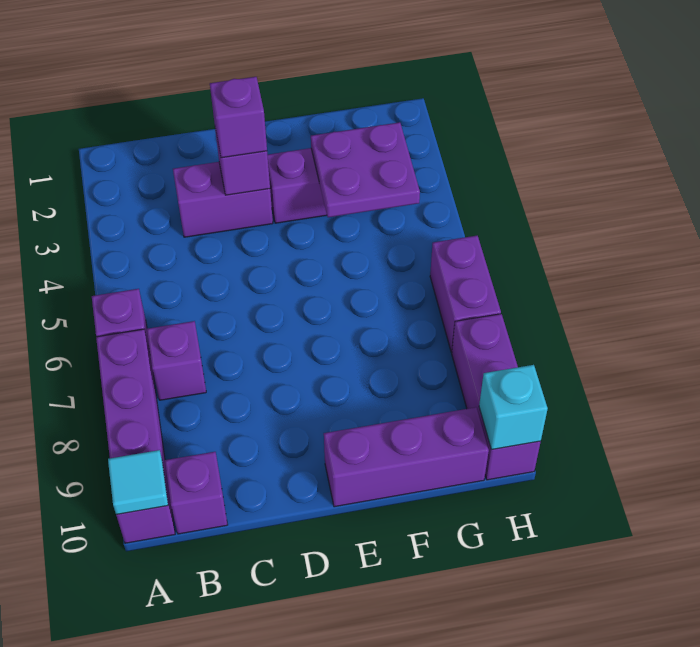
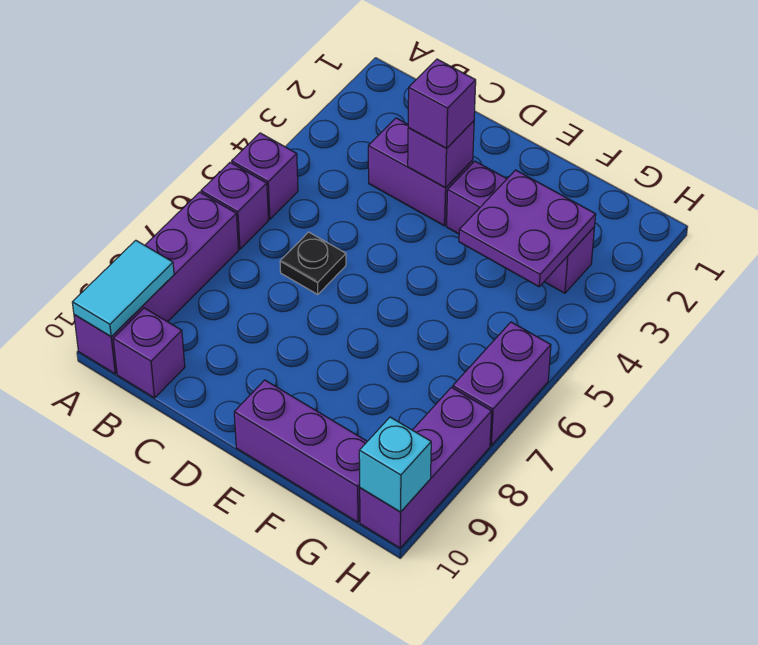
cyan 1x1 tile [108,450,168,514] -> cyan 1x2 tile [72,240,174,337]
purple 1x1 brick [147,321,206,400] -> purple 1x1 brick moved to [232,133,298,219]
none -> black 1x1 plate [280,232,346,295]

